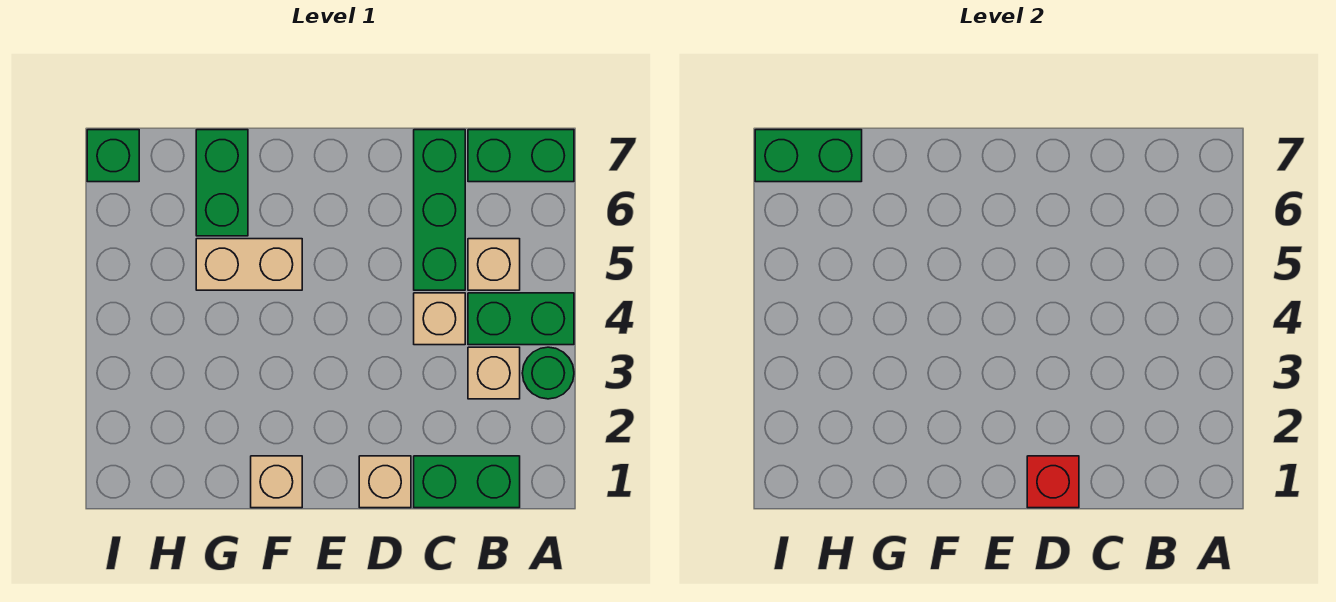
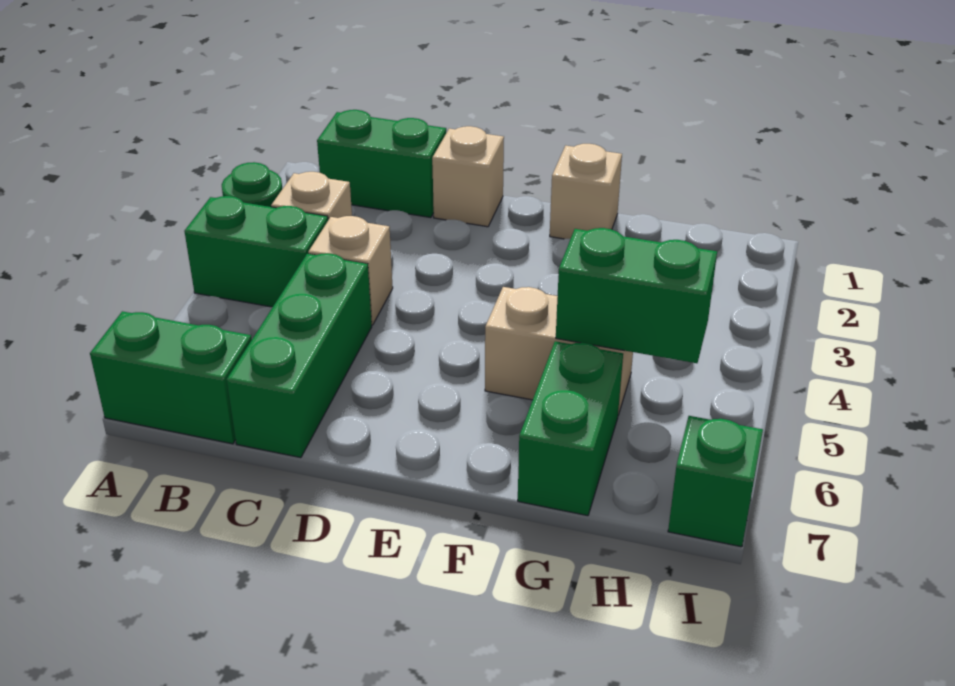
tan 1x1 brick [468,239,520,290] -> none
red 1x1 brick [1027,456,1079,508] -> none
green 1x2 brick [755,130,862,182] -> green 1x2 brick moved to [556,228,717,363]

